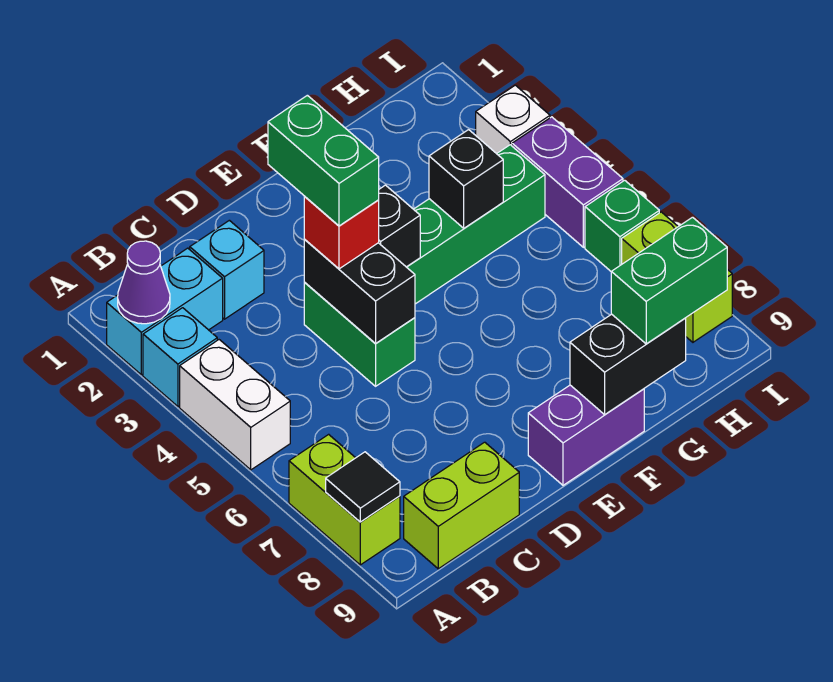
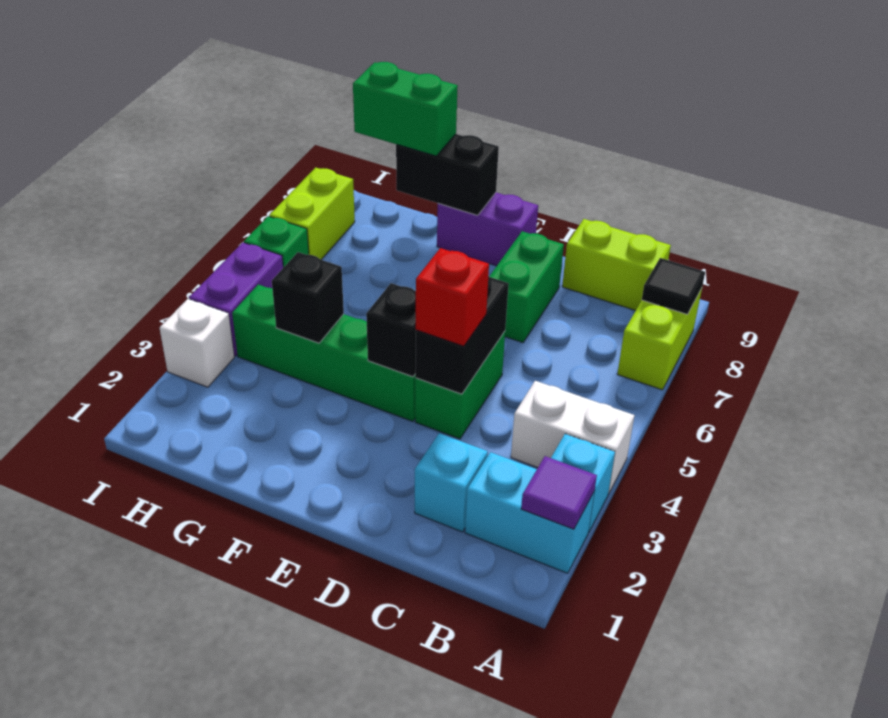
purple 1x1 cone [118,241,170,324] -> purple 1x1 tile [521,456,597,529]
white 1x2 brick [180,340,290,470] -> white 1x2 brick turned to [511,381,634,494]
green 1x2 brick [268,95,379,226] -> green 1x2 brick moved to [489,231,564,343]

